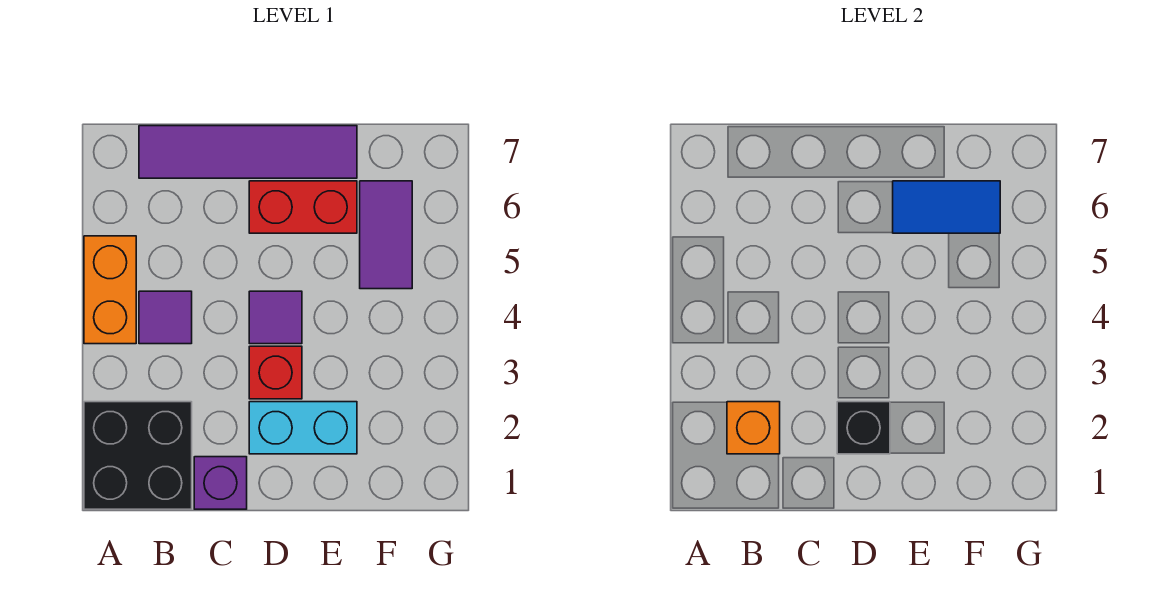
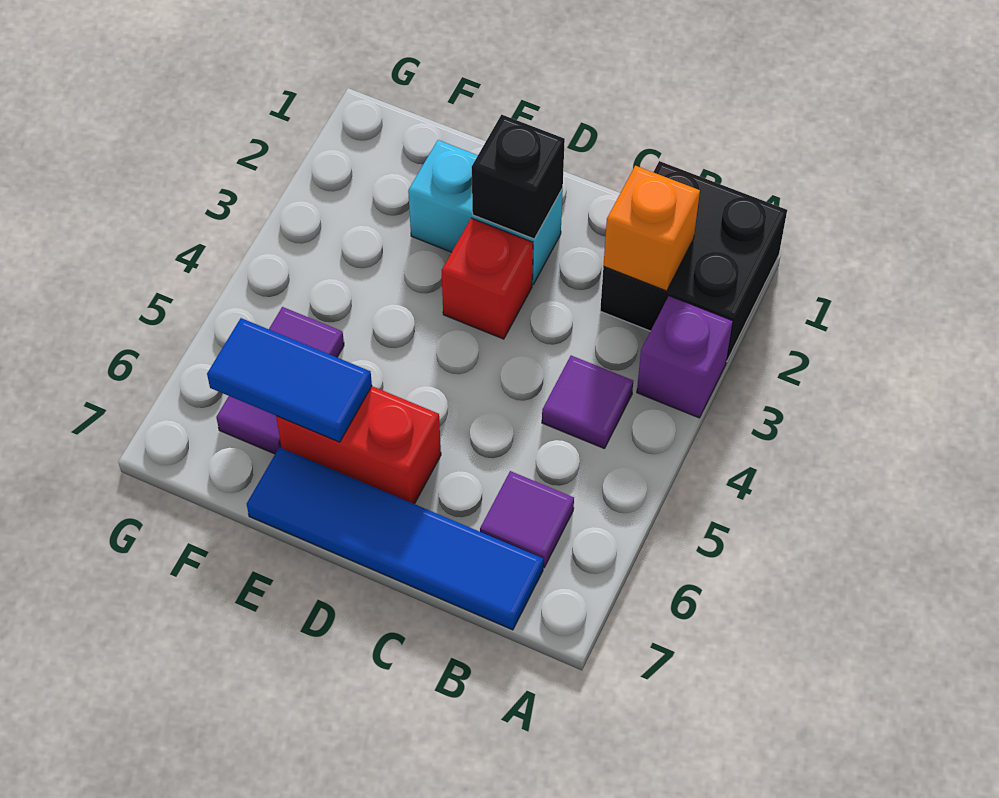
orange 1x2 brick [84,236,136,344] -> none
purple 1x4 tile [139,126,357,178] -> blue 1x4 tile [247,447,543,630]
purple 1x1 brick [194,457,247,509] -> purple 1x1 brick moved to [637,296,733,418]
purple 1x1 tile [249,291,302,344] -> purple 1x1 tile moved to [480,471,574,568]

